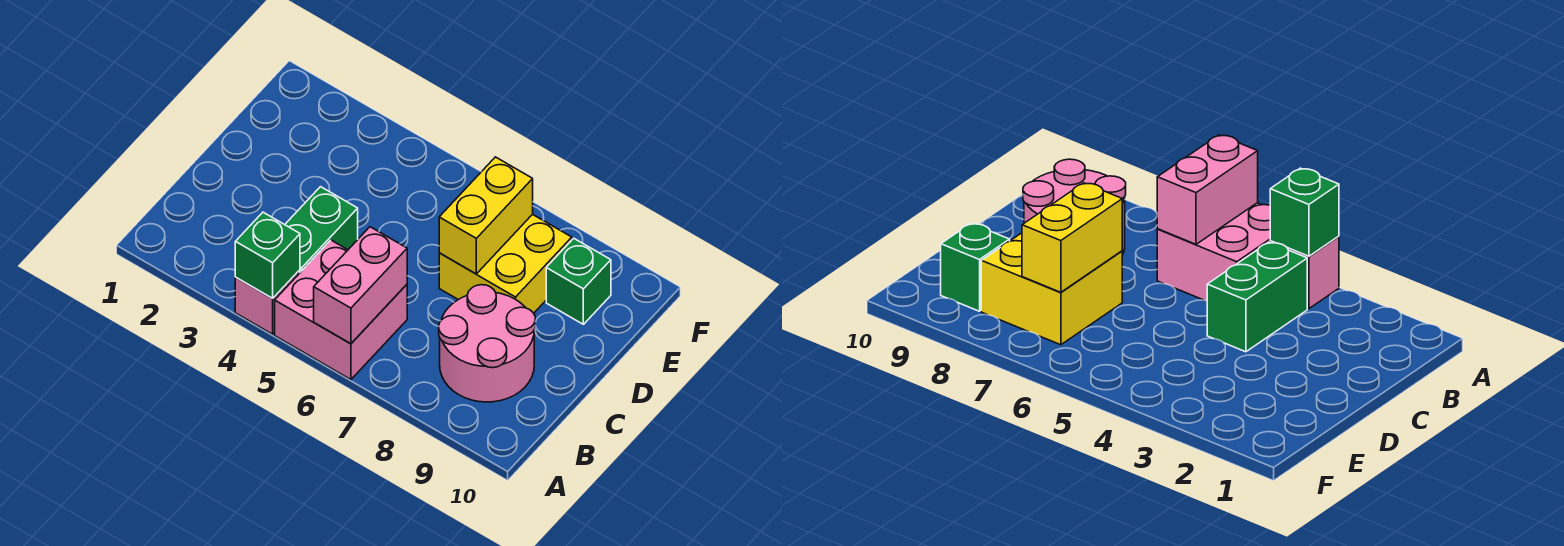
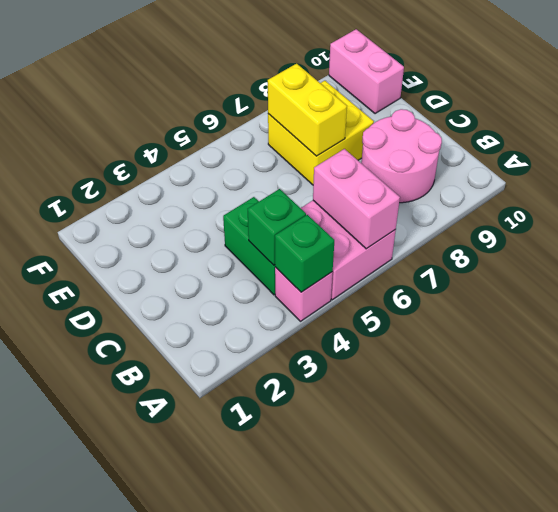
green 1x1 brick [546,238,611,324] -> green 1x1 brick moved to [248,189,306,265]
none -> pink 1x2 brick [329,29,404,114]

